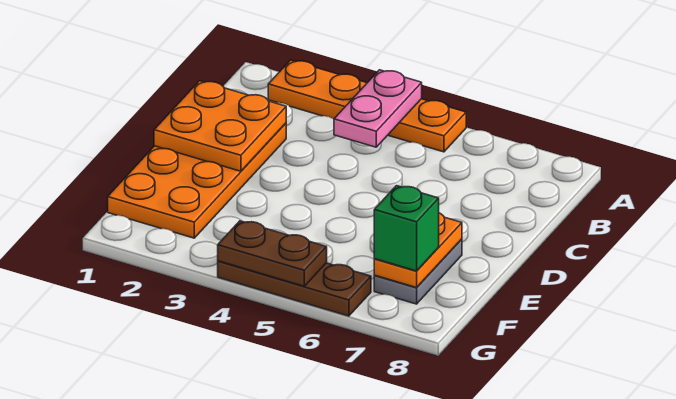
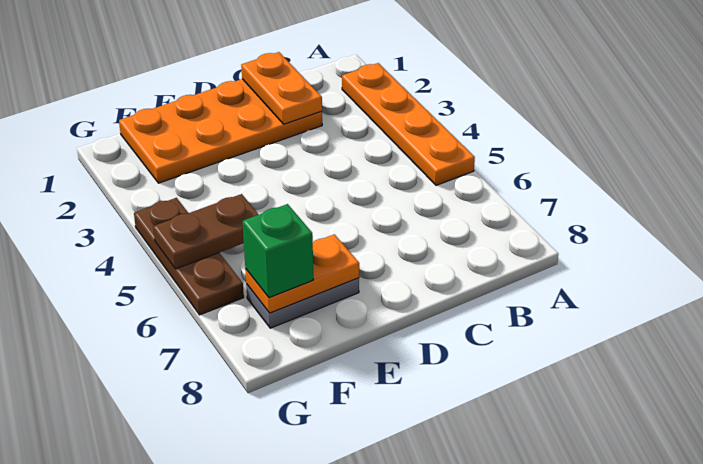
pink 1x2 plate [334,70,422,147] -> none
orange 2x2 plate [154,81,286,171] -> orange 1x2 plate [241,52,322,124]
brown 1x2 plate [218,221,327,286] -> brown 1x2 plate turned to [153,194,259,269]

